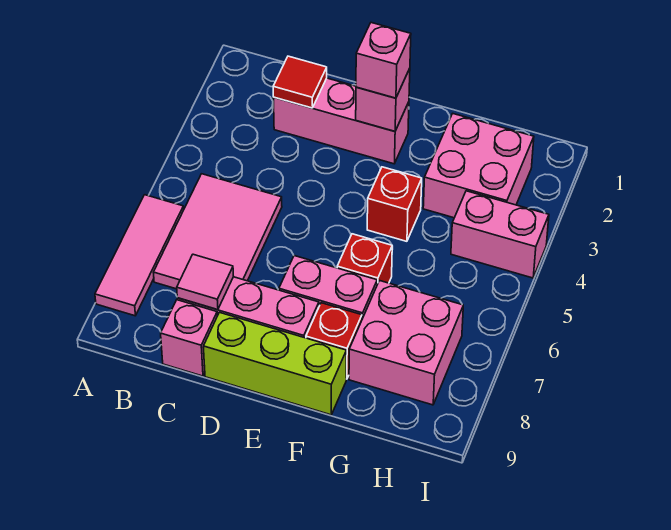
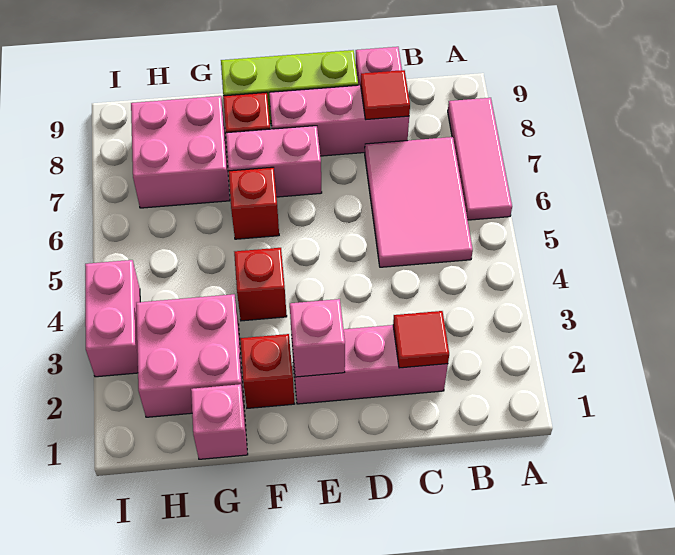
pink 1x1 tile [177,254,234,310] -> red 1x1 tile [360,70,410,120]
pink 1x1 brick [356,23,411,98] -> pink 1x1 brick moved to [191,384,248,459]
none -> red 1x1 brick [240,334,294,408]
pink 1x2 brick [451,191,549,278] -> pink 1x2 brick turned to [85,260,140,377]

